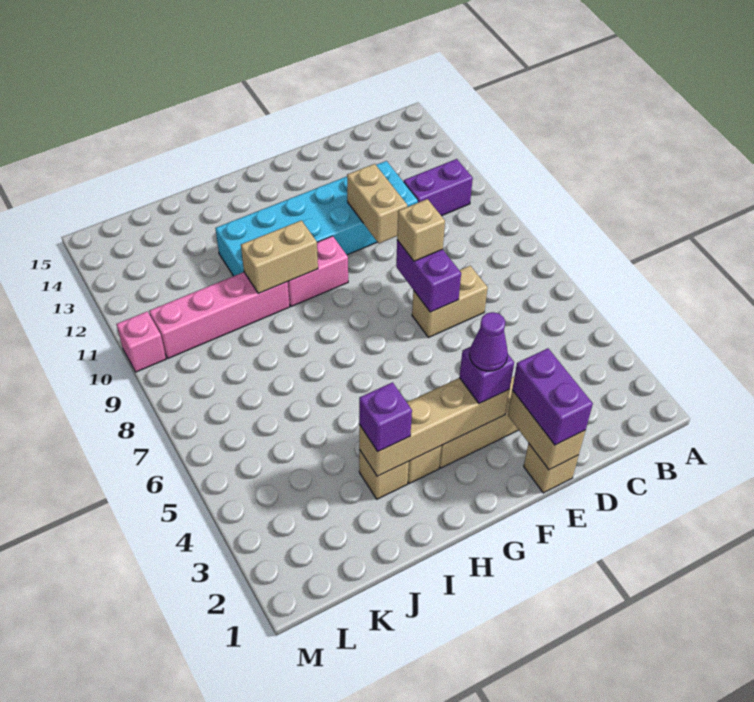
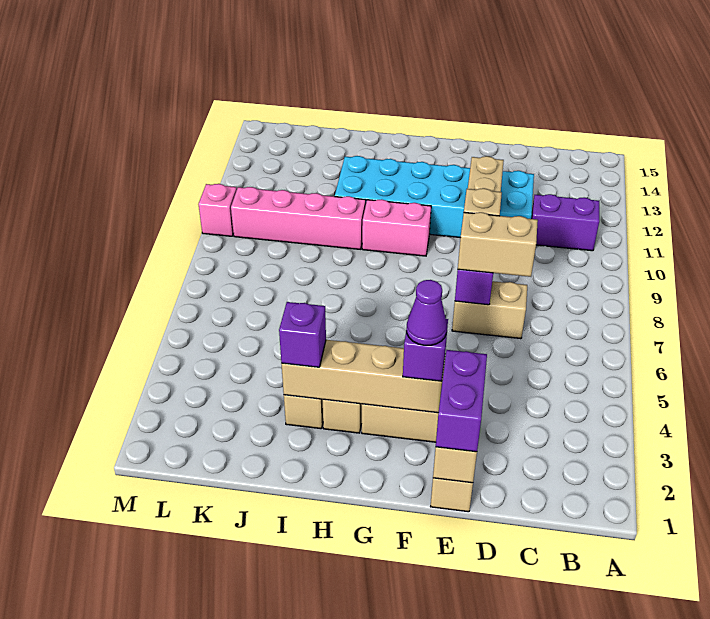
tan 1x2 brick [241,220,318,294] -> tan 1x2 brick moved to [458,212,538,277]

